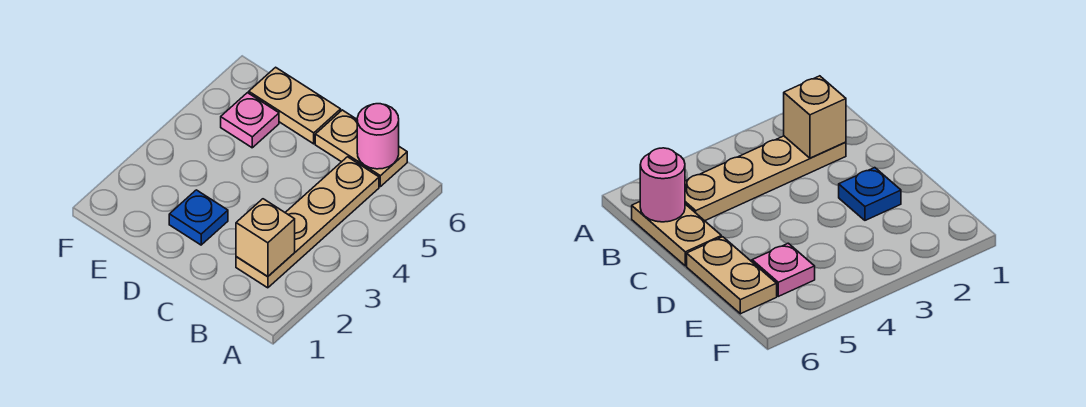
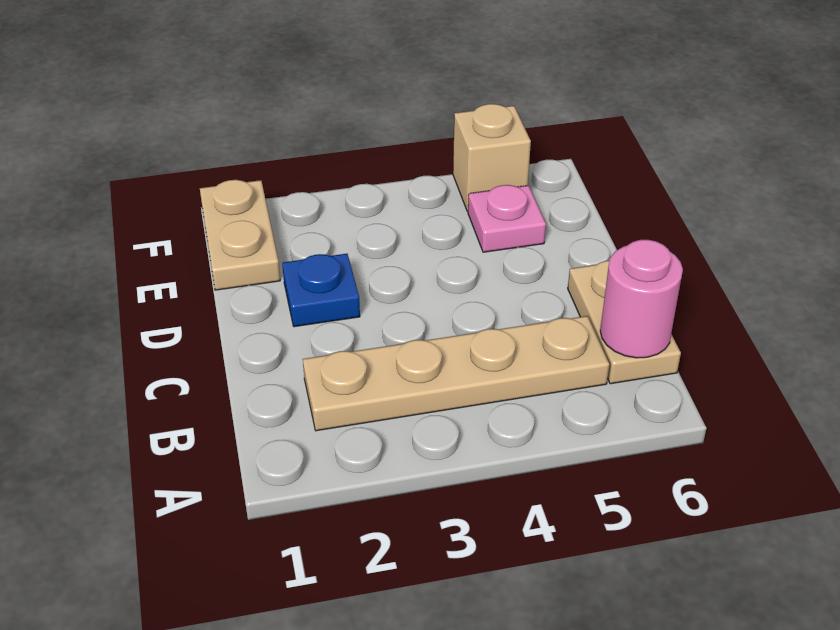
tan 1x1 brick [236,199,295,277] -> tan 1x1 brick moved to [453,104,531,211]
tan 1x2 plate [249,67,341,144] -> tan 1x2 plate moved to [200,180,280,290]

